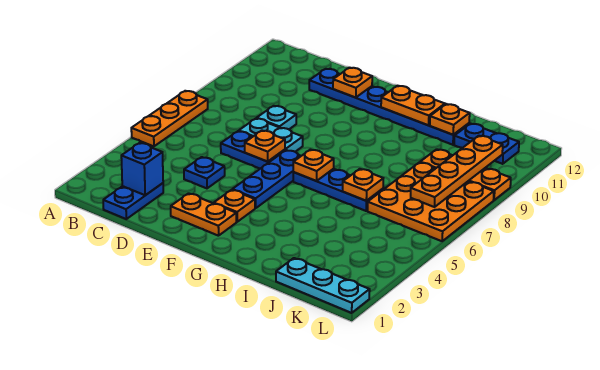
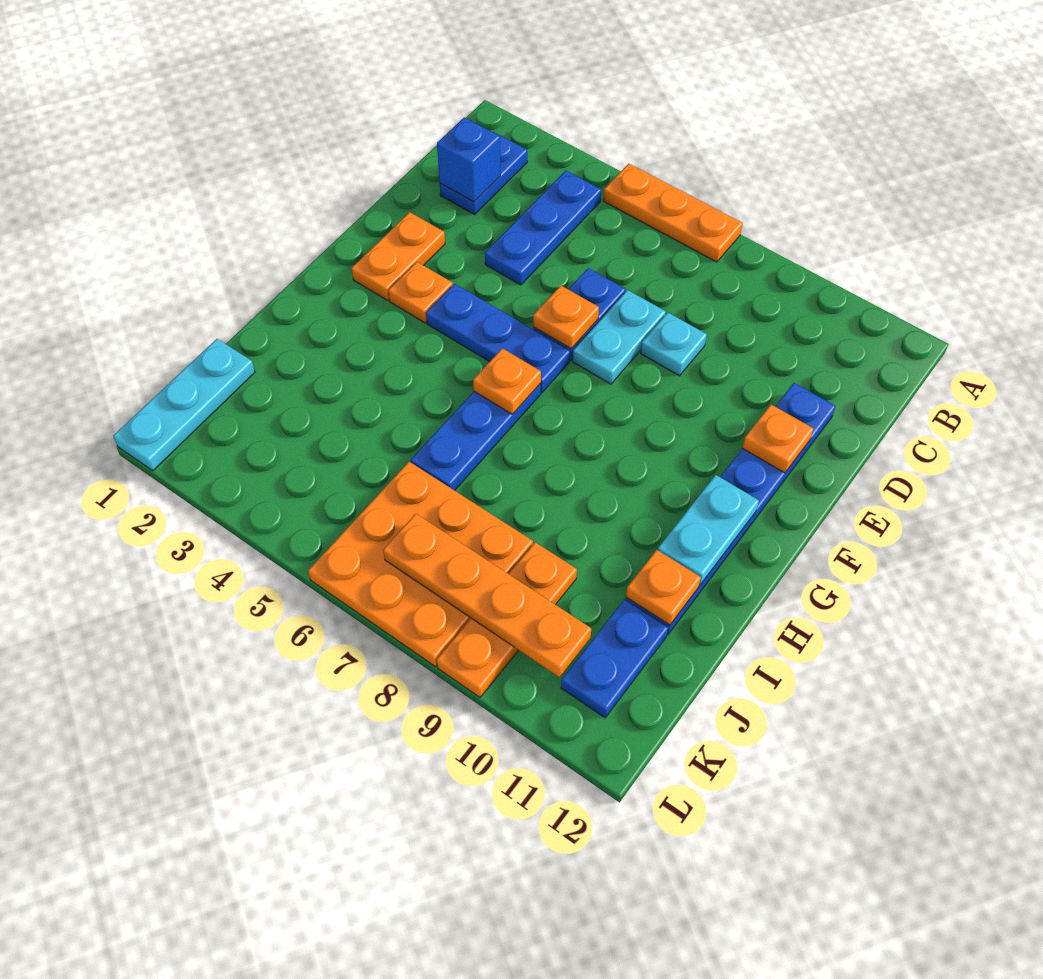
blue 1x2 plate [103,183,163,219] -> blue 1x2 plate turned to [440,132,527,214]
blue 1x1 plate [184,157,225,188] -> blue 1x3 plate [485,171,601,285]
orange 1x2 plate [381,86,445,125] -> cyan 1x2 plate [658,475,759,585]
orange 1x1 plate [343,169,383,201] -> none

